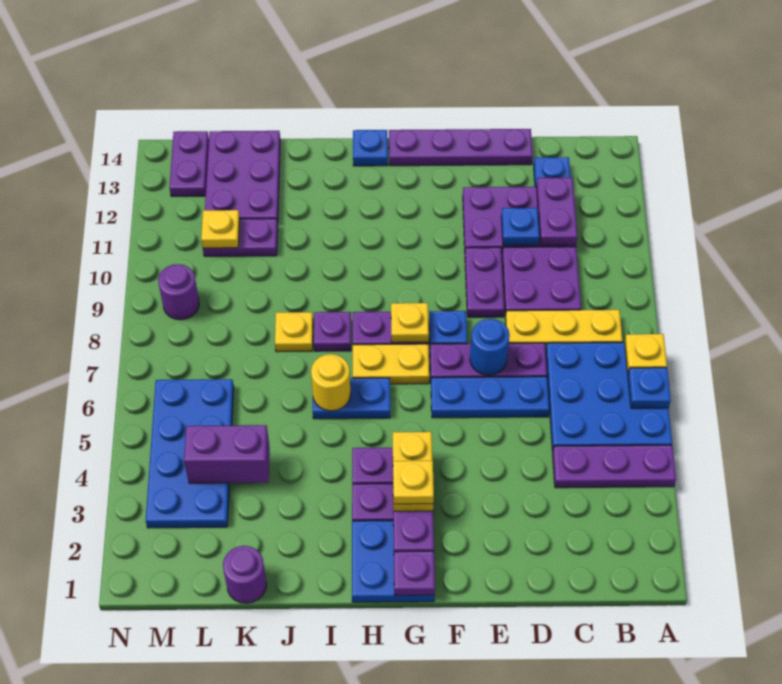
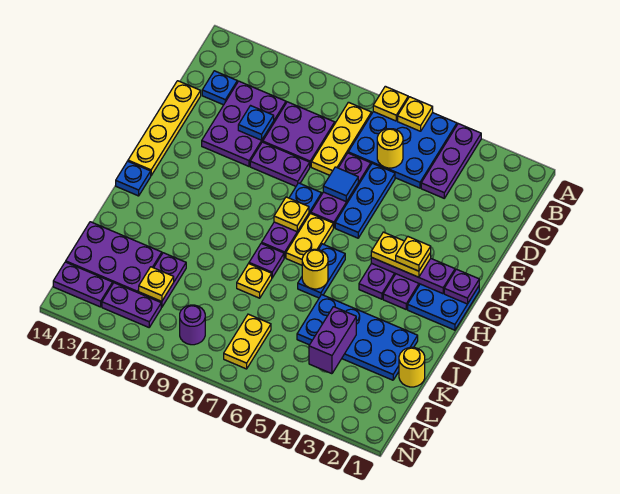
blue 1x1 plate [628,368,671,408] -> yellow 1x1 plate [398,97,433,131]
none -> yellow 1x1 round brick [377,129,403,168]
purple 1x2 plate [536,178,577,245] -> purple 1x2 plate moved to [102,283,161,327]
purple 1x4 plate [389,129,533,166] -> yellow 1x4 plate [128,81,201,175]
blue 1x1 round brick [470,319,510,375] -> blue 1x1 tile [323,167,358,202]
purple 1x1 round brick [223,546,267,603] -> yellow 1x1 round brick [399,347,425,387]
blue 2x4 plate [146,379,234,528] -> blue 2x4 plate moved to [297,295,418,380]
none -> yellow 1x2 plate [224,314,271,369]

